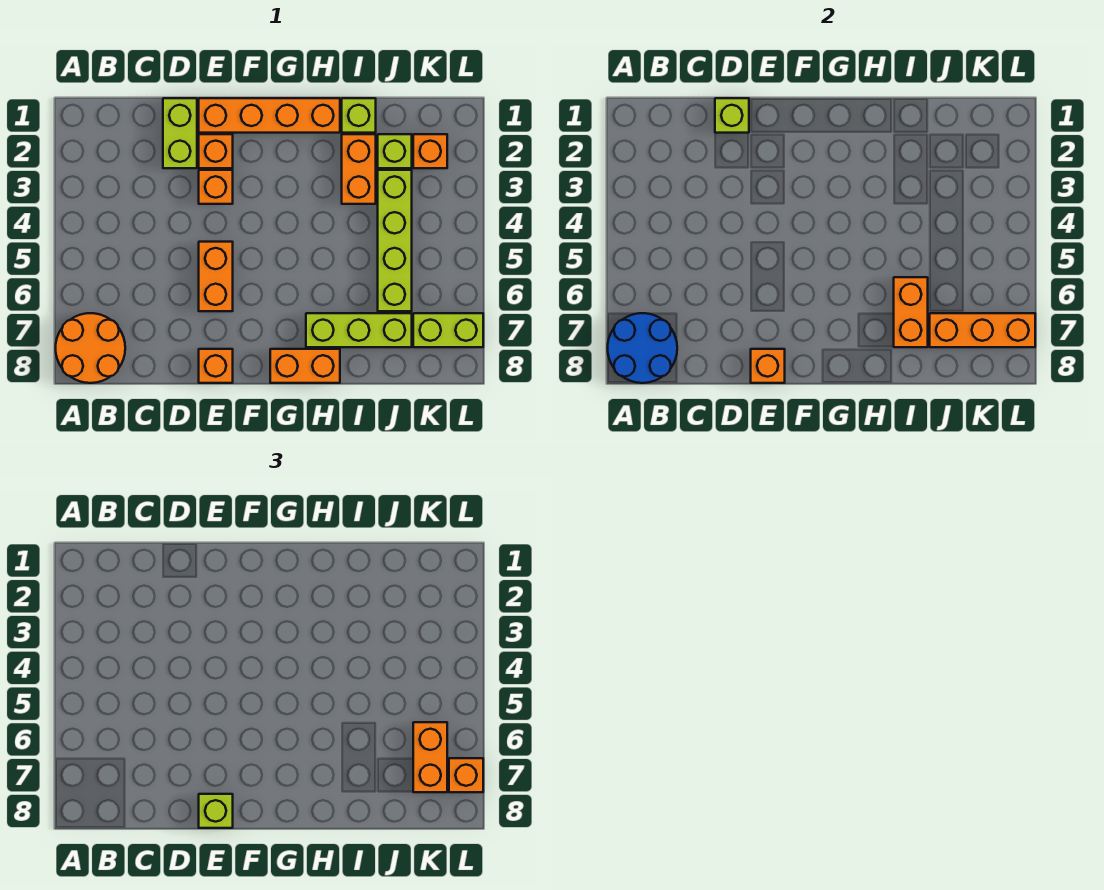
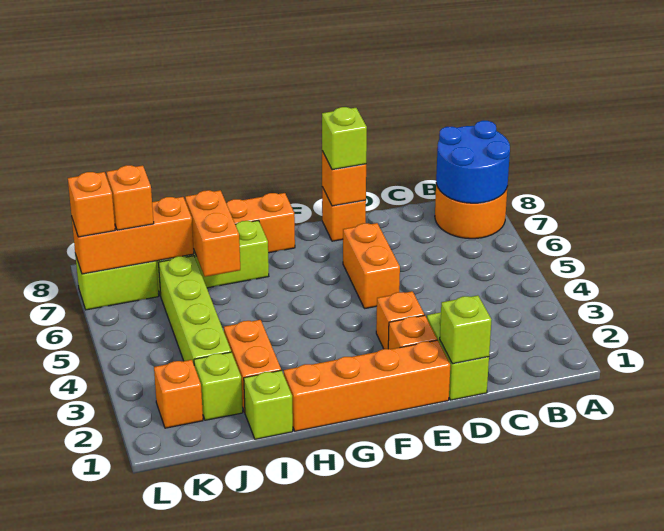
orange 1x2 brick [413,722,447,792] -> orange 1x1 brick [107,165,154,230]

